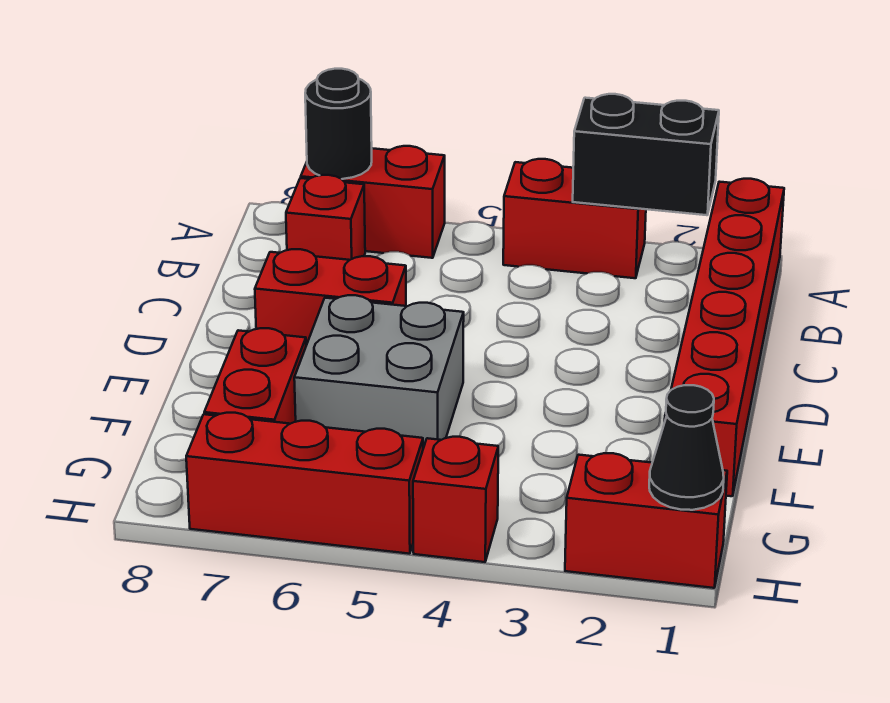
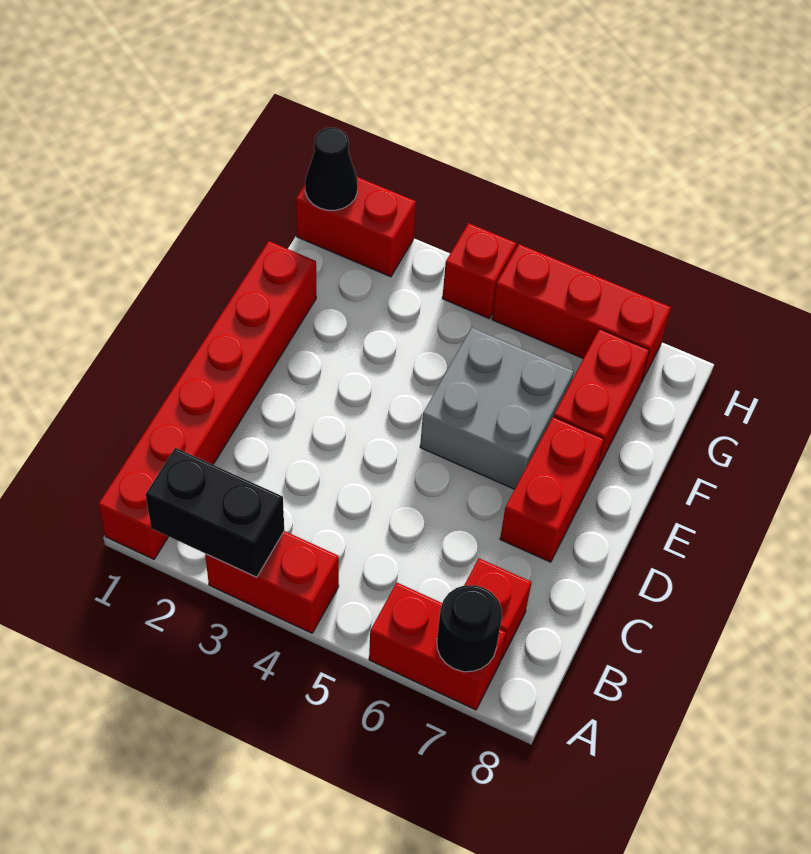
red 1x2 brick [255,249,406,345] -> red 1x2 brick turned to [500,417,604,562]

